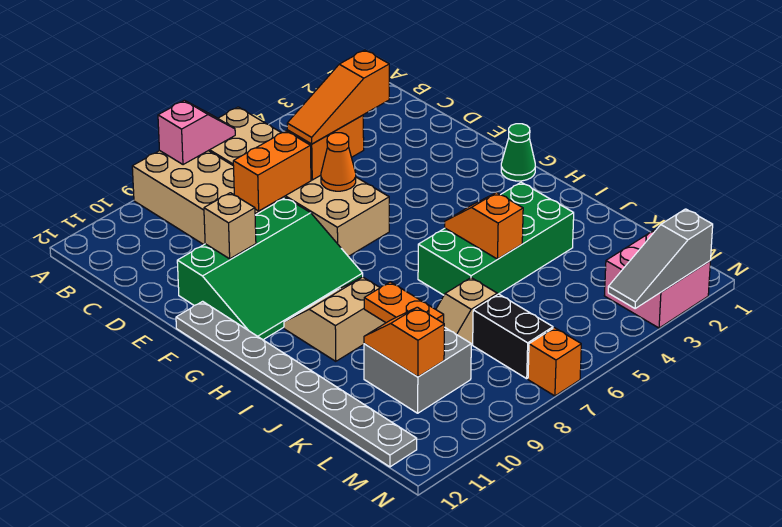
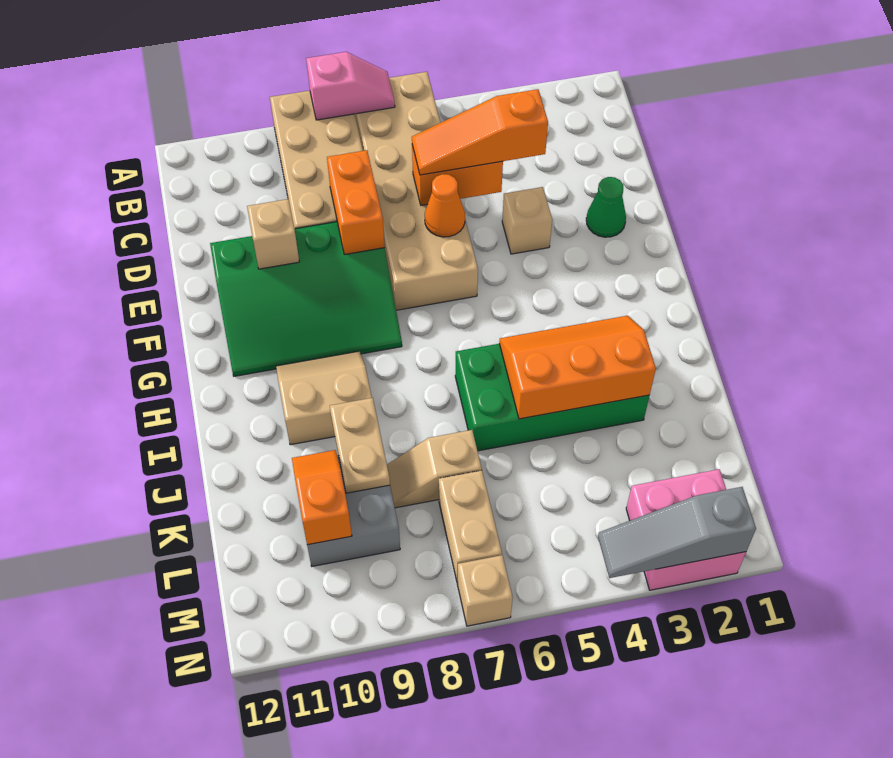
orange 1x2 brick [233,131,311,211] -> orange 1x2 brick turned to [327,150,385,254]
none -> tan 1x1 brick [502,187,552,254]
grey 1x8 plate [176,301,417,467] -> none
green 1x1 cone [501,124,535,181] -> green 1x1 cone moved to [586,177,626,237]
orange 1x2 slope [445,192,523,259] -> orange 2x3 slope [499,316,656,419]
orange 1x2 plate [364,282,444,323] -> tan 1x2 plate [330,398,390,493]
black 1x2 brick [473,294,553,379] -> tan 1x2 brick [439,470,502,583]
orange 1x1 brick [528,328,581,396] -> tan 1x1 brick [457,555,513,626]

